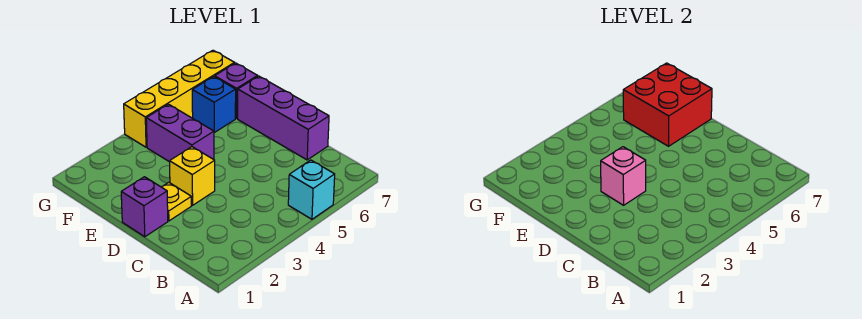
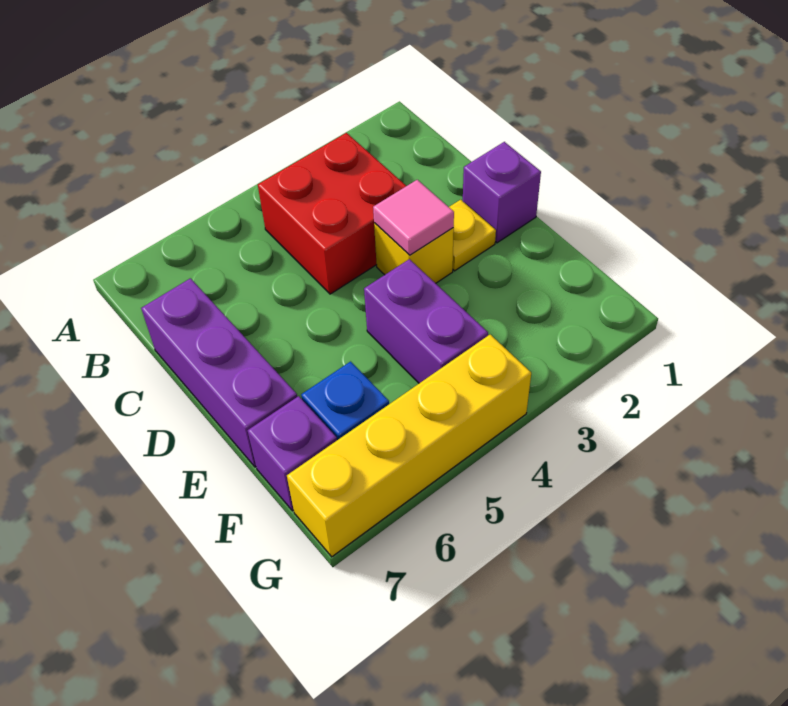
cyan 1x1 brick [288,160,335,219] -> none
pink 1x1 brick [601,147,646,205] -> pink 1x1 tile [373,180,454,255]
red 2x2 brick [623,63,712,146] -> red 2x2 brick moved to [258,133,406,294]

